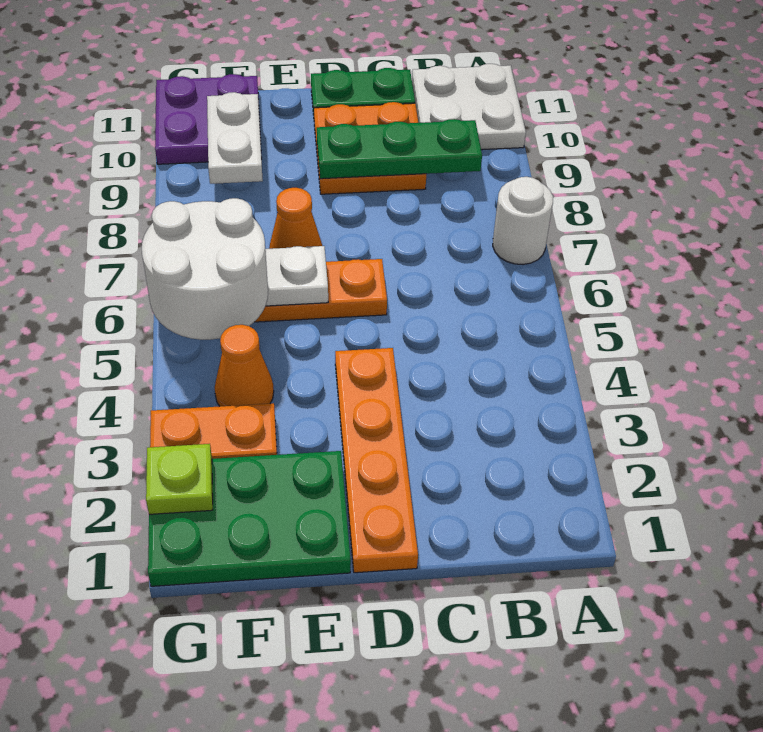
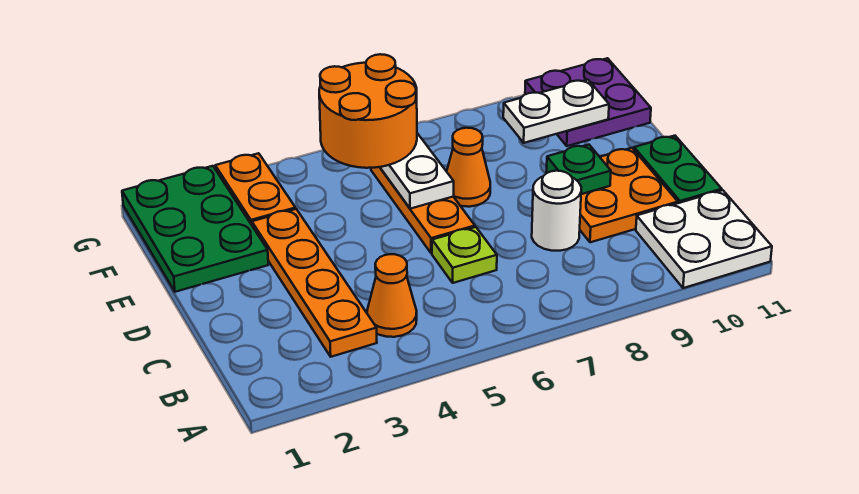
white 1x1 round brick [493,177,553,264] -> white 1x1 round brick moved to [532,171,581,251]
green 1x3 plate [317,119,482,179] -> green 1x1 plate [547,145,611,194]
orange 1x4 plate [335,348,418,573] -> orange 1x4 plate turned to [252,209,377,357]
orange 1x1 cone [215,325,274,406] -> orange 1x1 cone moved to [367,254,417,337]
white 2x2 round brick [142,198,268,340] -> orange 2x2 round brick [319,54,417,168]
lime 1x1 plate [146,444,213,514] -> lime 1x1 plate moved to [432,227,497,283]

